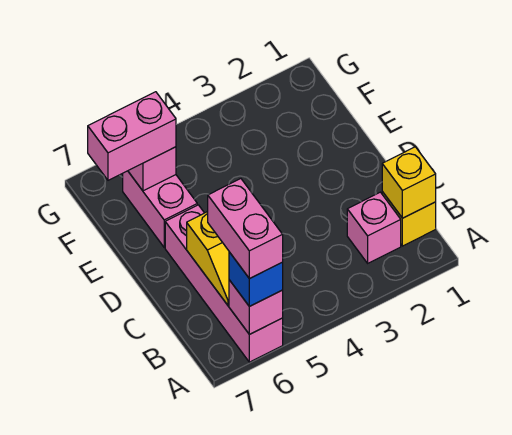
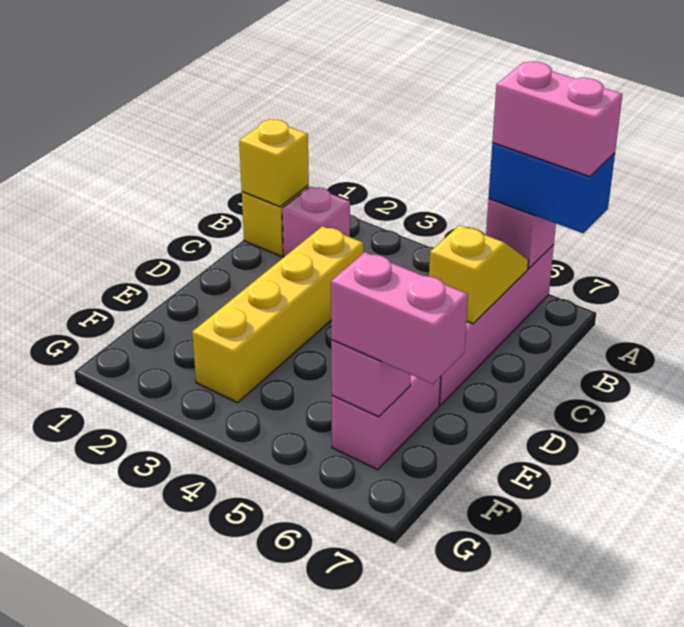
blue 1x1 brick [229,252,283,306] -> blue 1x2 brick [489,143,615,233]
pink 1x2 brick [208,179,283,279] -> pink 1x2 brick turned to [492,61,623,177]
none -> yellow 1x4 brick [192,226,363,402]

